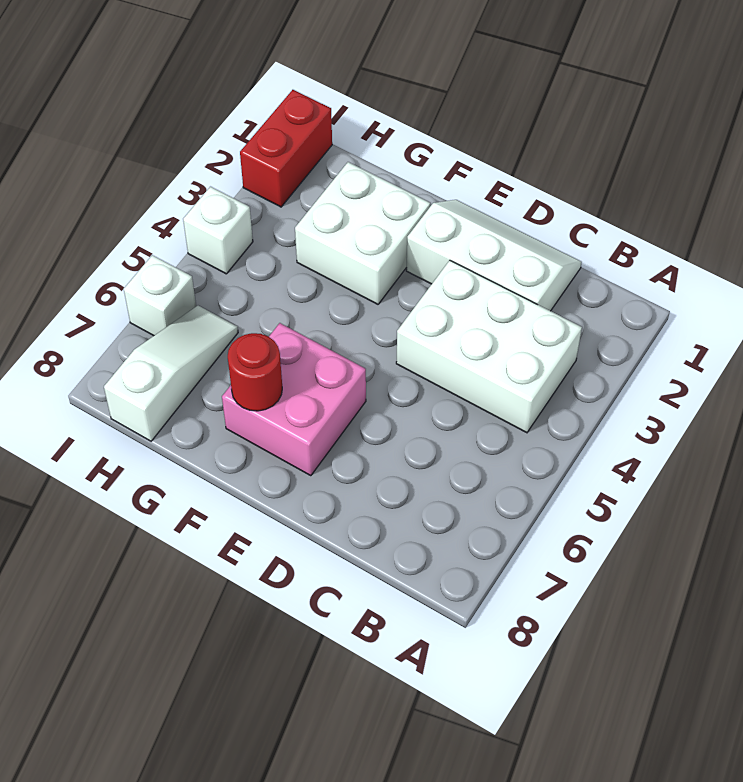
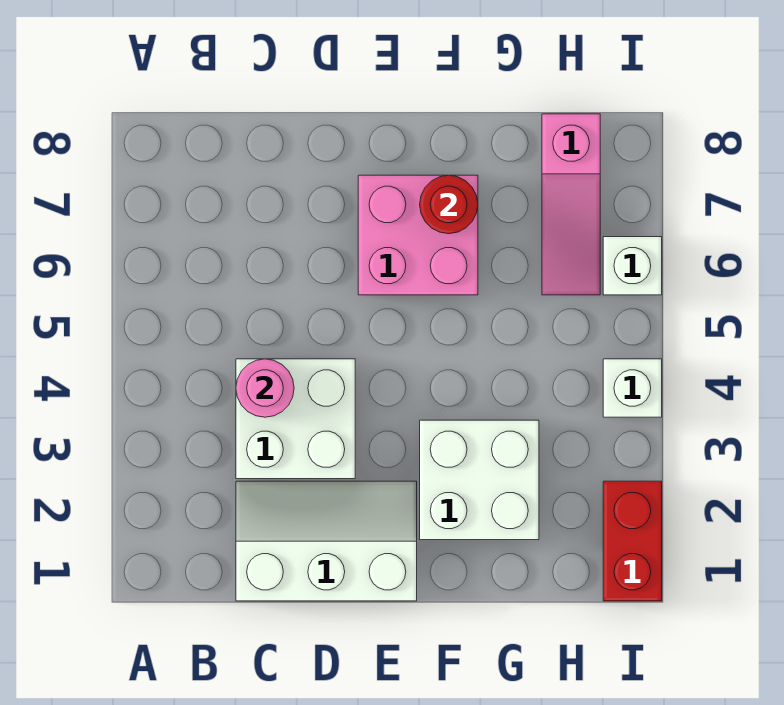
white 2x3 brick [396,260,582,433] -> white 2x2 brick [236,359,355,479]
white 2x3 slope [406,200,582,311] -> white 2x3 slope turned to [236,481,417,601]
none -> pink 1x1 round brick [236,359,294,417]
white 1x3 slope [104,306,238,441] -> pink 1x3 slope [542,114,600,295]

